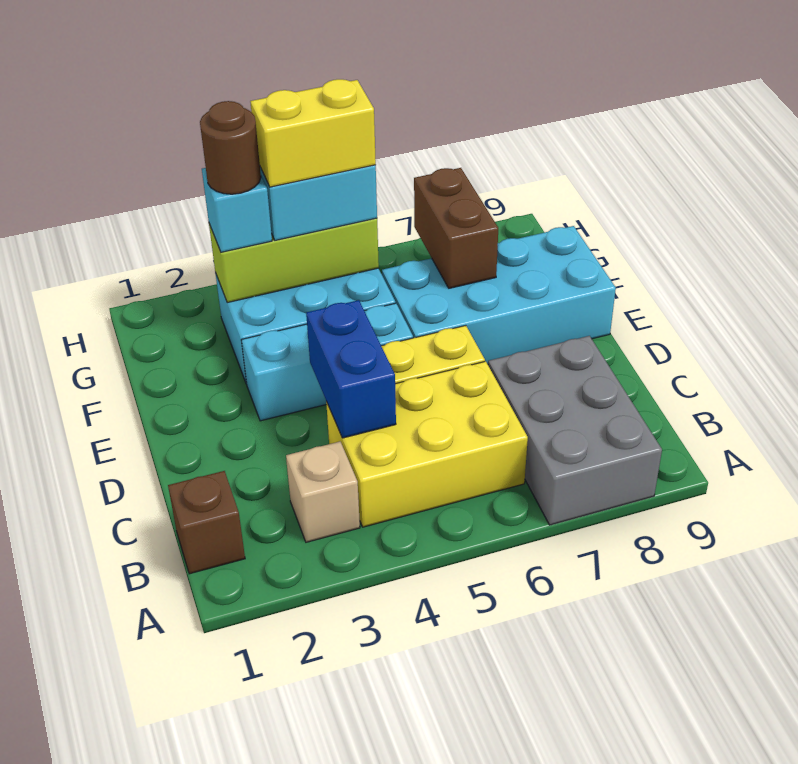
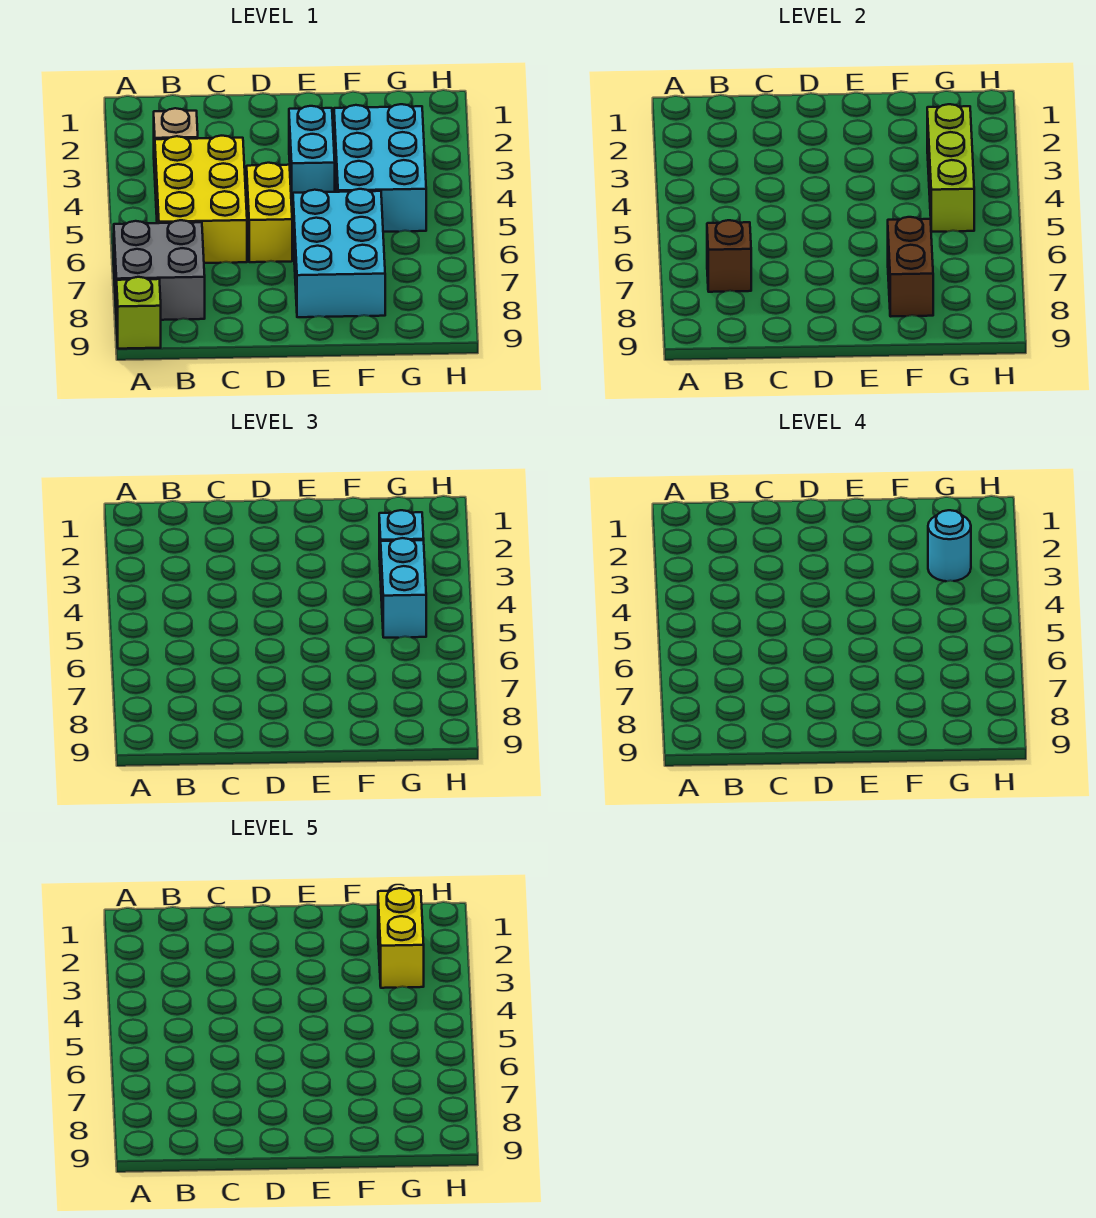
grey 2x3 brick [488,336,662,525] -> grey 2x2 brick [114,220,205,320]
none -> lime 1x1 brick [117,277,161,349]
brown 1x1 brick [168,471,245,574] -> brown 1x1 brick moved to [707,220,751,292]
blue 1x2 brick [306,300,396,438] -> none
cyan 1x3 brick [241,303,413,421] -> cyan 1x2 brick [289,106,335,206]
cyan 2x4 brick [382,226,616,364] -> cyan 2x3 brick [293,189,385,317]
brown 1x2 brick [414,168,498,288] -> brown 1x2 brick turned to [888,217,933,316]
brown 1x1 round brick [200,101,261,194] -> cyan 1x1 round brick [928,510,971,581]
yellow 1x2 brick [250,79,376,187] -> yellow 1x2 brick moved to [378,888,424,988]

